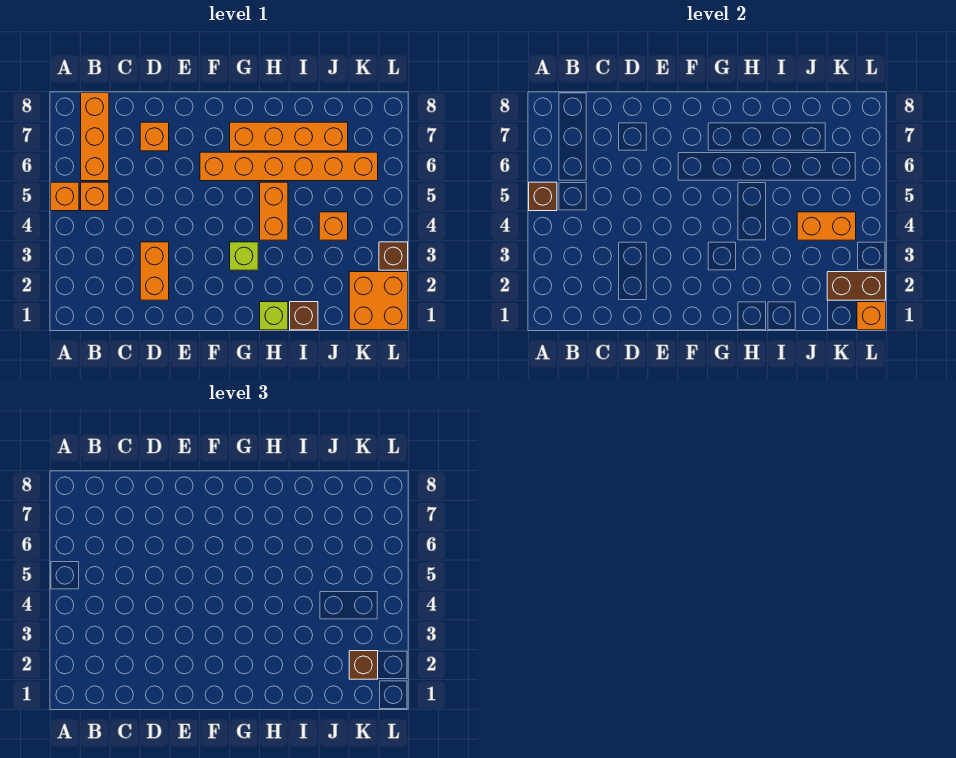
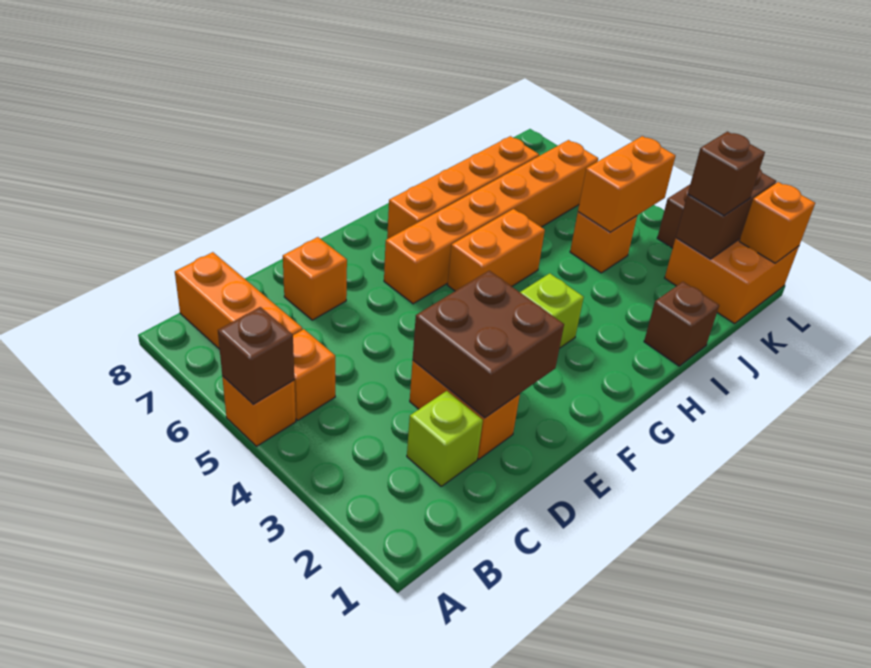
none -> brown 2x2 brick [413,271,564,418]
lime 1x1 brick [260,302,288,330] -> lime 1x1 brick moved to [407,391,483,486]
orange 1x2 brick [260,182,288,240] -> orange 1x2 brick turned to [448,209,545,291]

